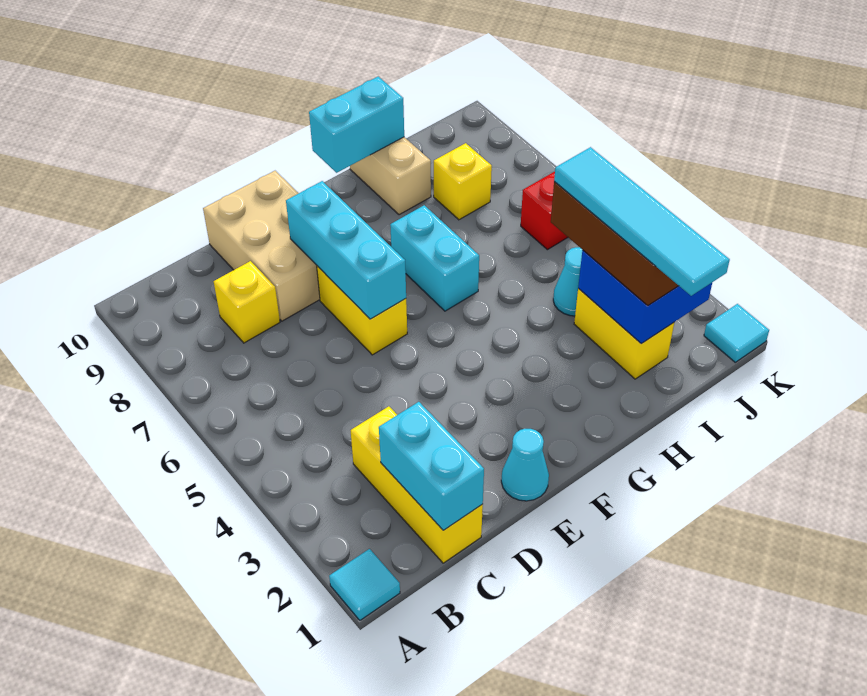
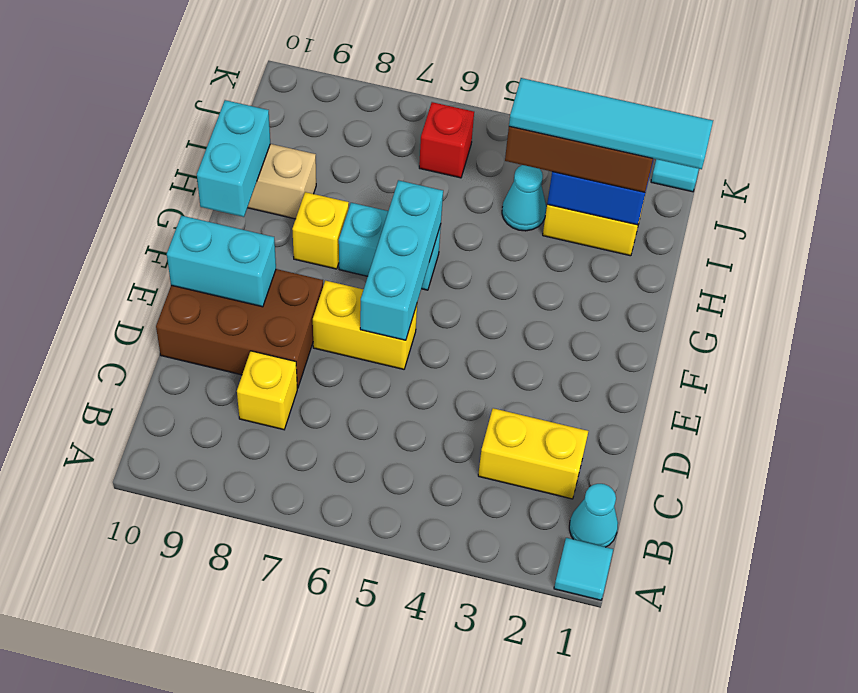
yellow 1x3 brick [351,406,483,563] -> yellow 1x2 brick [478,408,588,499]
cyan 1x2 brick [379,402,484,530] -> cyan 1x2 brick moved to [167,216,276,307]
tan 2x3 brick [203,171,320,321] -> brown 2x3 brick [156,269,323,388]
cyan 1x1 cone [501,429,549,501] -> cyan 1x1 cone moved to [569,484,618,547]
cyan 1x3 brick [286,181,406,319] -> cyan 1x3 brick turned to [360,180,443,340]
yellow 1x1 brick [434,143,492,220] -> yellow 1x1 brick moved to [292,192,349,269]

